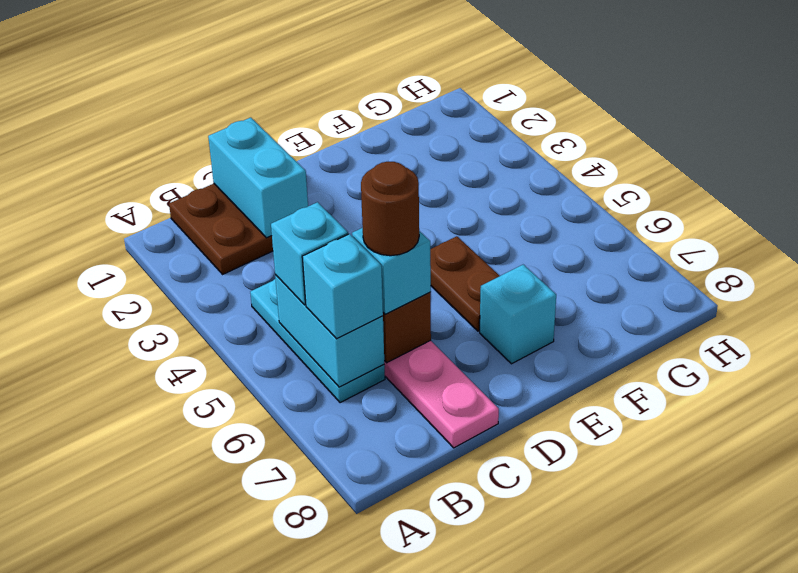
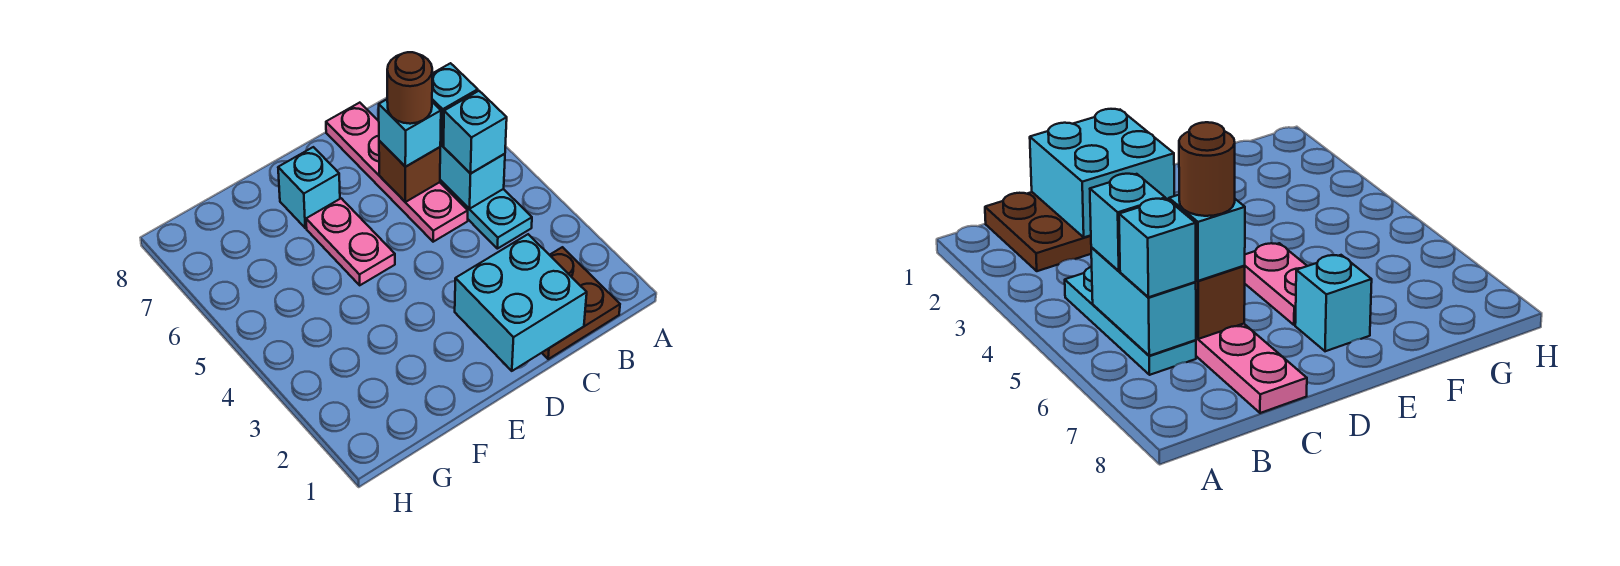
cyan 1x2 brick [208,118,308,238] -> cyan 2x2 brick [455,234,587,371]
brown 1x2 plate [430,236,499,331] -> pink 1x2 plate [306,198,395,285]

